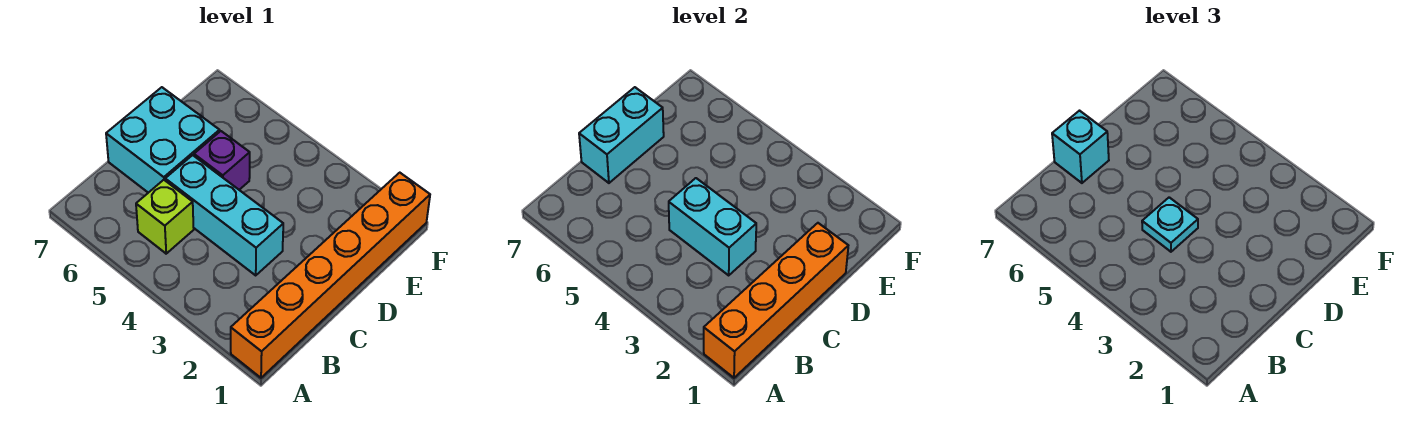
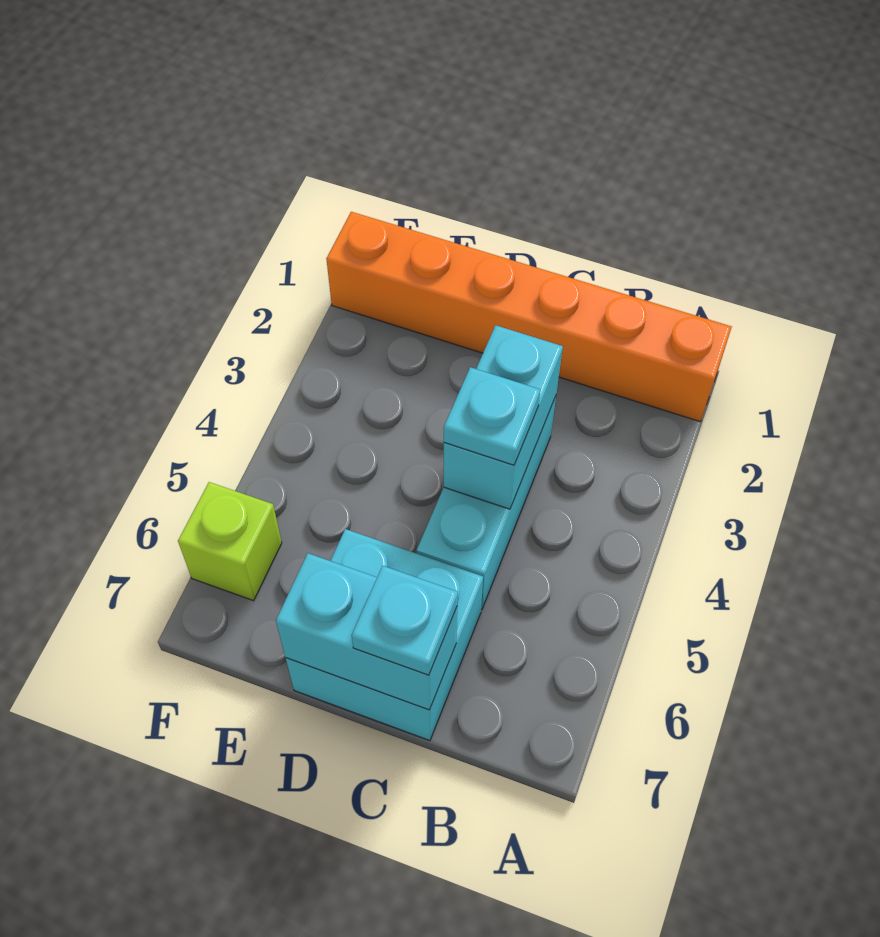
orange 1x4 brick [704,223,848,378] -> none
lime 1x1 brick [136,180,194,254] -> lime 1x1 brick moved to [178,482,282,601]
cyan 1x1 brick [1052,111,1109,183] -> cyan 1x1 plate [352,566,458,675]
purple 1x1 brick [194,131,250,190] -> none

